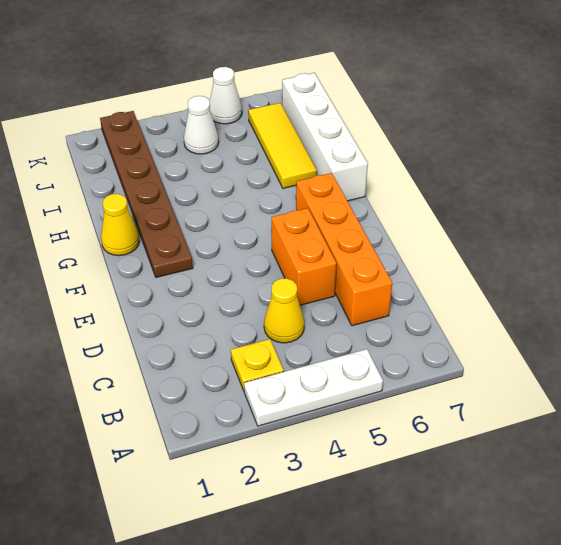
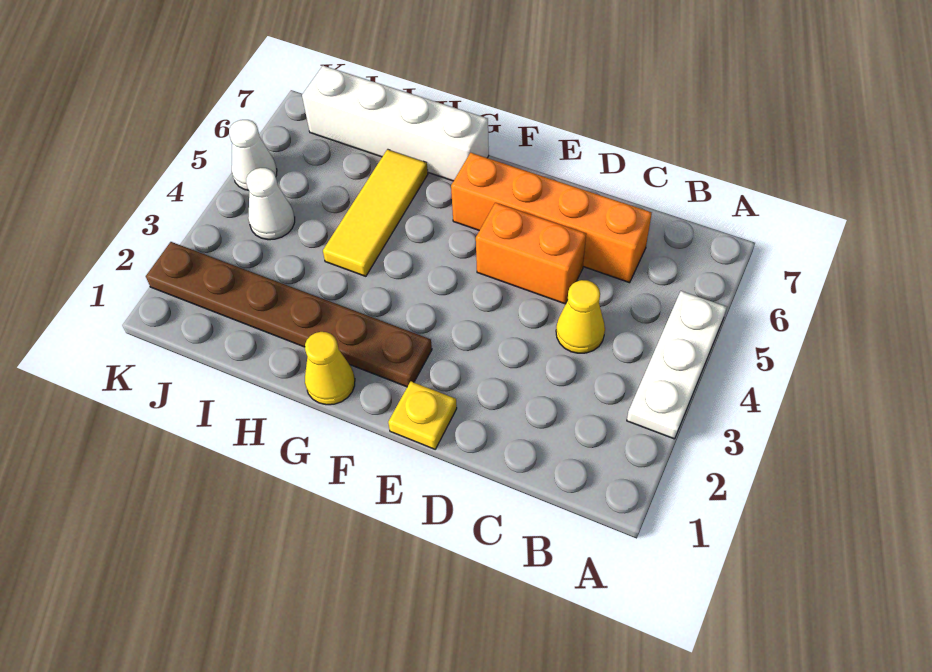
yellow 1x1 plate [231,339,284,390] -> yellow 1x1 plate moved to [388,381,457,449]
yellow 1x3 tile [248,103,317,188] -> yellow 1x3 tile turned to [323,149,428,276]

